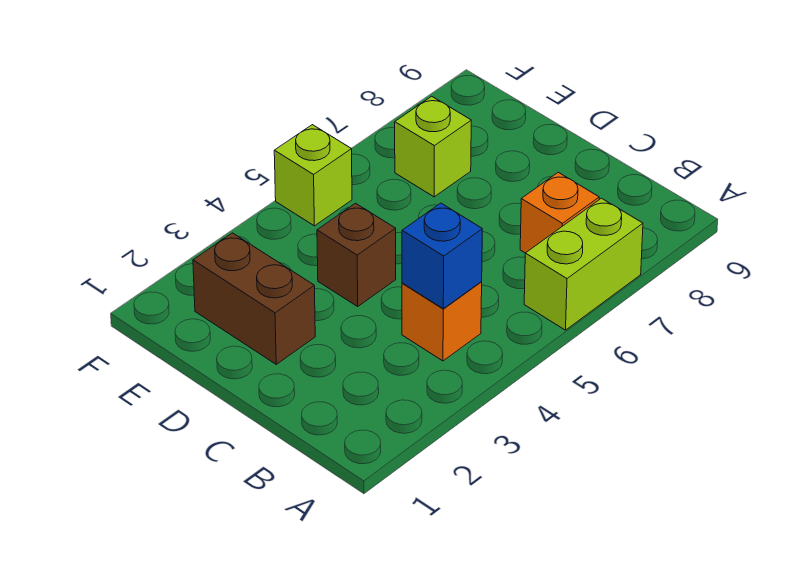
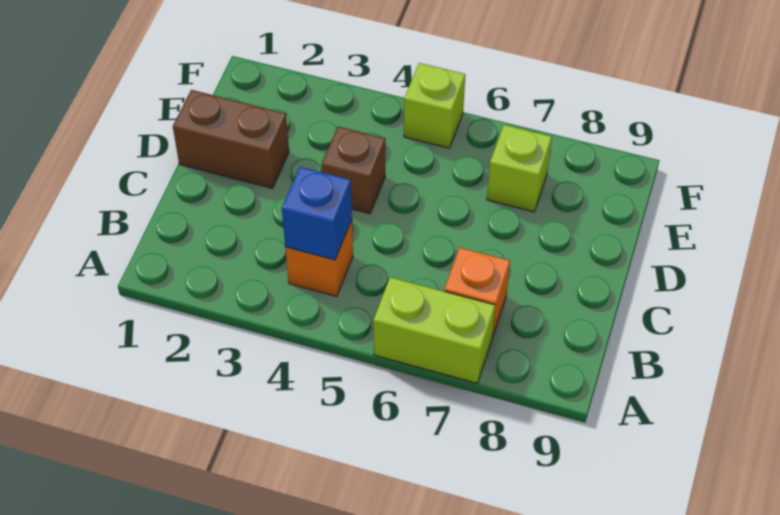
brown 1x2 brick [193,233,315,364] -> brown 1x2 brick turned to [173,90,289,188]

